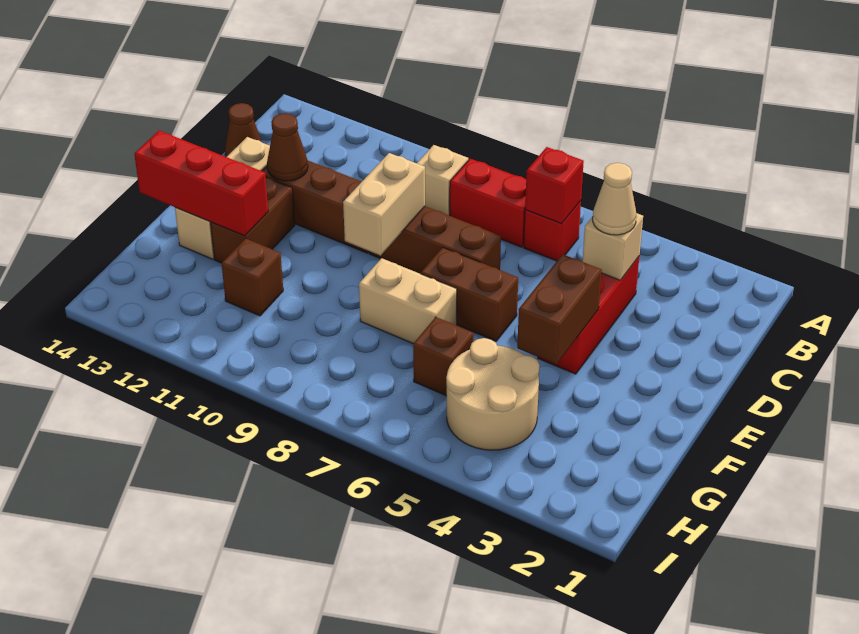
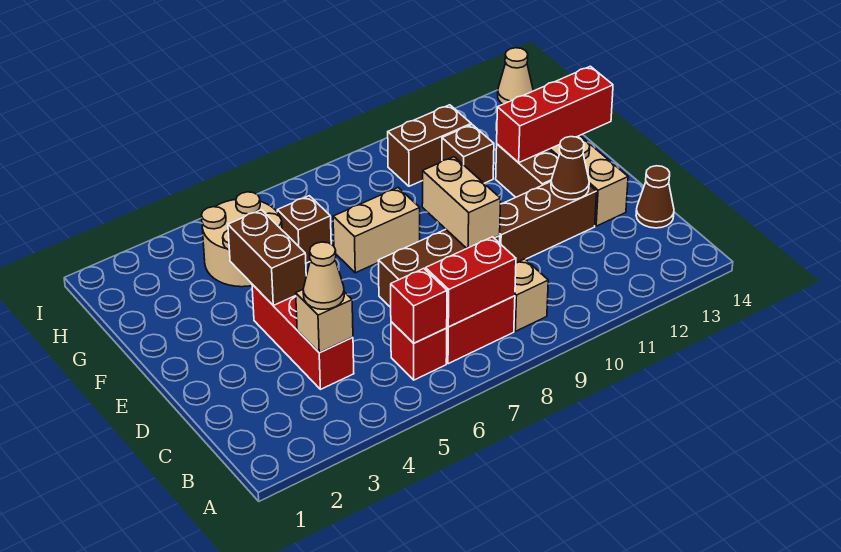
none -> red 1x2 brick [426,237,516,327]
brown 1x2 brick [421,247,518,341] -> brown 1x2 brick moved to [388,105,471,186]
none -> tan 1x1 cone [498,48,533,104]

